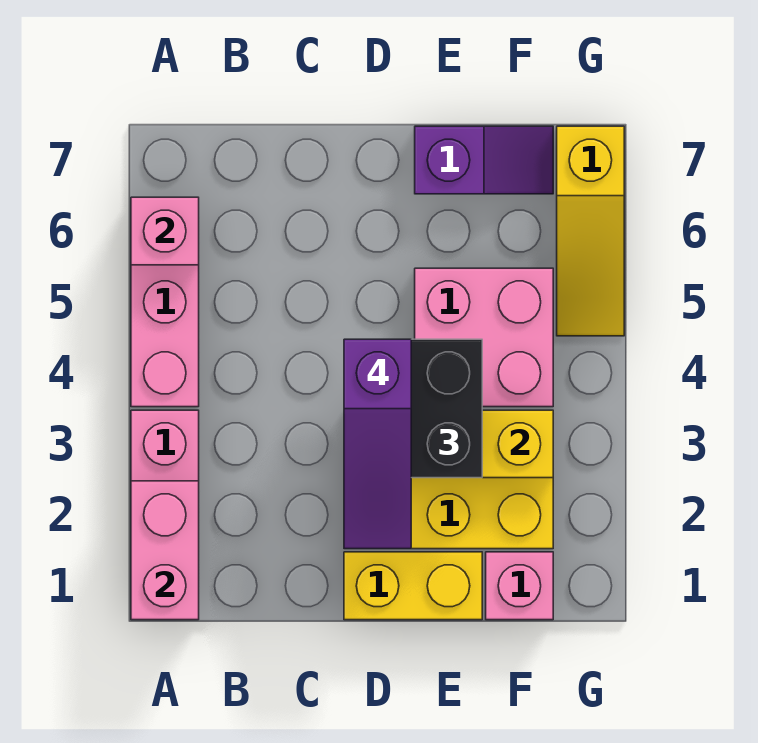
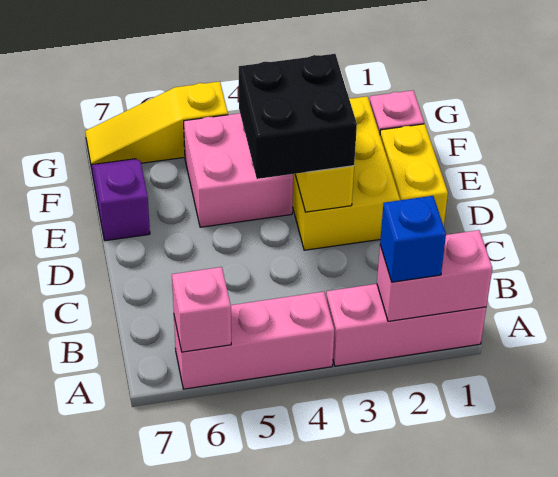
none -> blue 1x1 brick [380,196,446,282]
purple 1x3 slope [344,339,411,549] -> none
yellow 1x3 slope [557,126,624,336] -> yellow 1x3 slope turned to [85,81,228,167]

